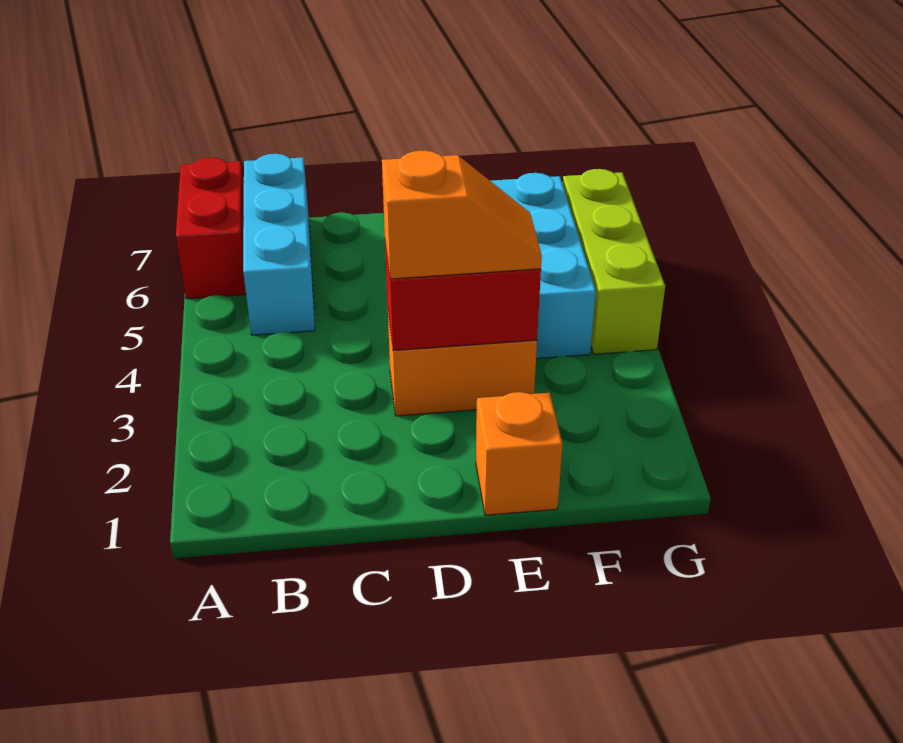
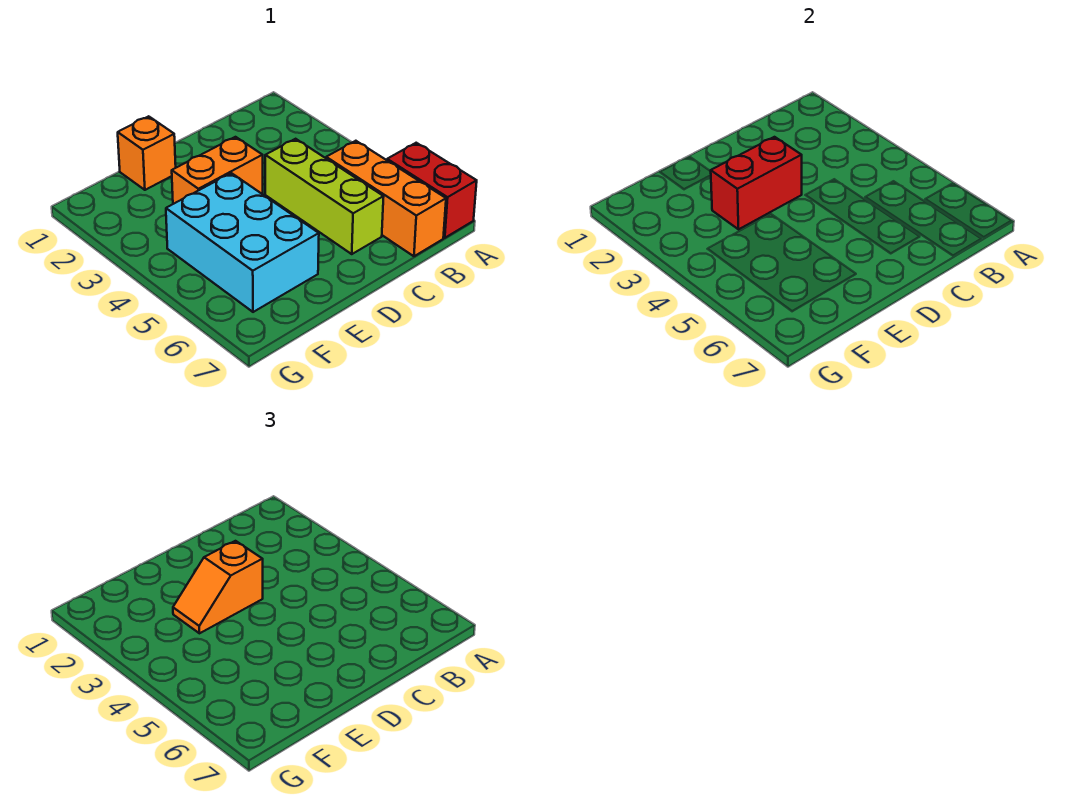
cyan 1x3 brick [243,154,315,335] -> orange 1x3 brick [326,141,446,256]
lime 1x3 brick [563,169,665,354] -> lime 1x3 brick moved to [265,139,384,254]

